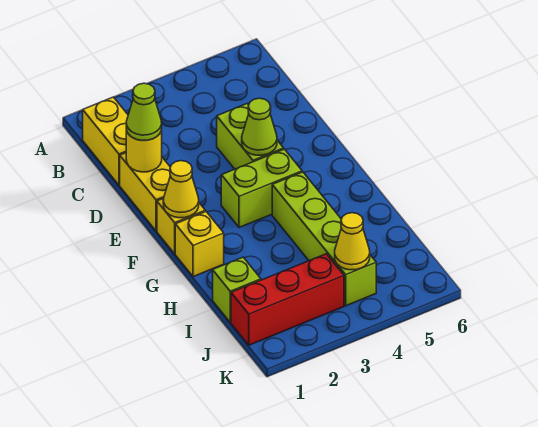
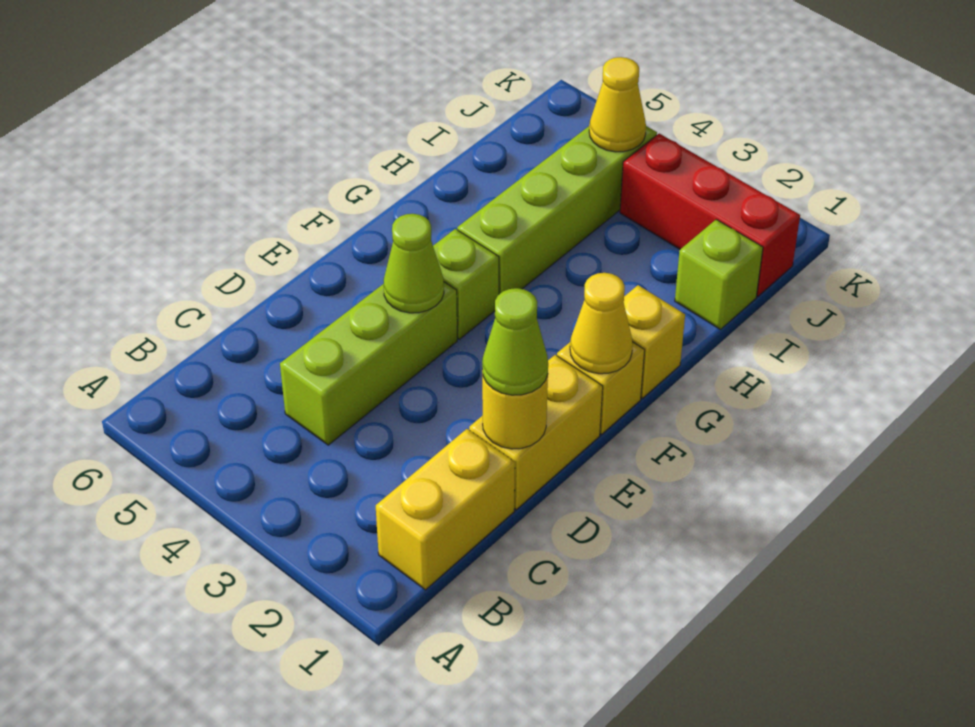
lime 1x2 brick [217,104,284,169] -> lime 1x3 brick [280,282,457,445]
lime 1x2 brick [221,149,302,228] -> lime 1x1 brick [433,229,499,339]

